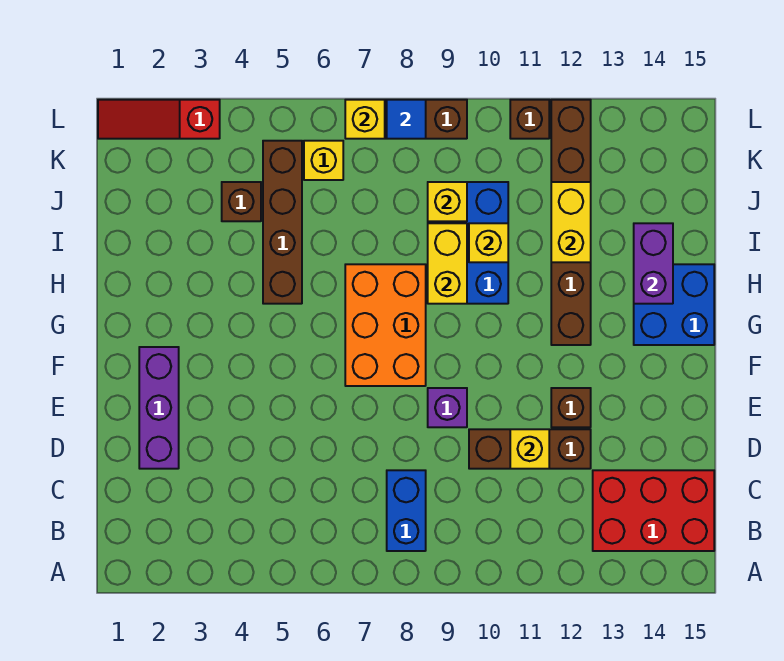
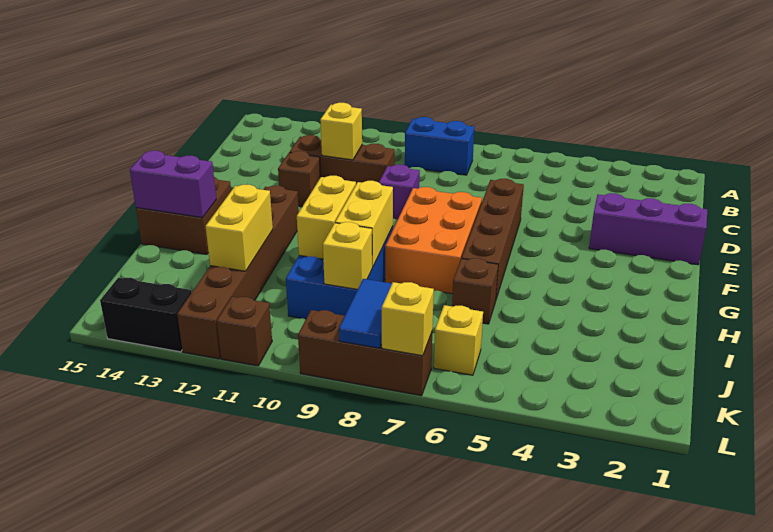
blue 1x2 brick [387,470,426,551] -> blue 1x2 brick turned to [405,117,475,175]
red 2x3 brick [593,470,714,551] -> none
purple 1x3 brick [139,347,179,469] -> purple 1x3 brick turned to [589,193,707,265]
blue 2x2 brick [634,264,714,345] -> brown 2x2 brick [136,177,231,254]
brown 1x4 brick [263,141,302,304] -> brown 1x4 brick moved to [462,179,524,299]
purple 1x2 brick [634,223,673,304] -> purple 1x2 brick turned to [130,151,216,218]
yellow 1x1 brick [469,223,508,262] -> yellow 1x2 brick [297,176,356,259]
brown 1x1 brick [222,182,261,221] -> brown 1x1 brick moved to [452,258,498,324]
red 1x3 slope [98,100,220,139] -> none
blue 1x1 tile [387,100,426,139] -> blue 1x2 tile [339,279,392,348]
none -> black 1x2 brick [100,278,192,352]

